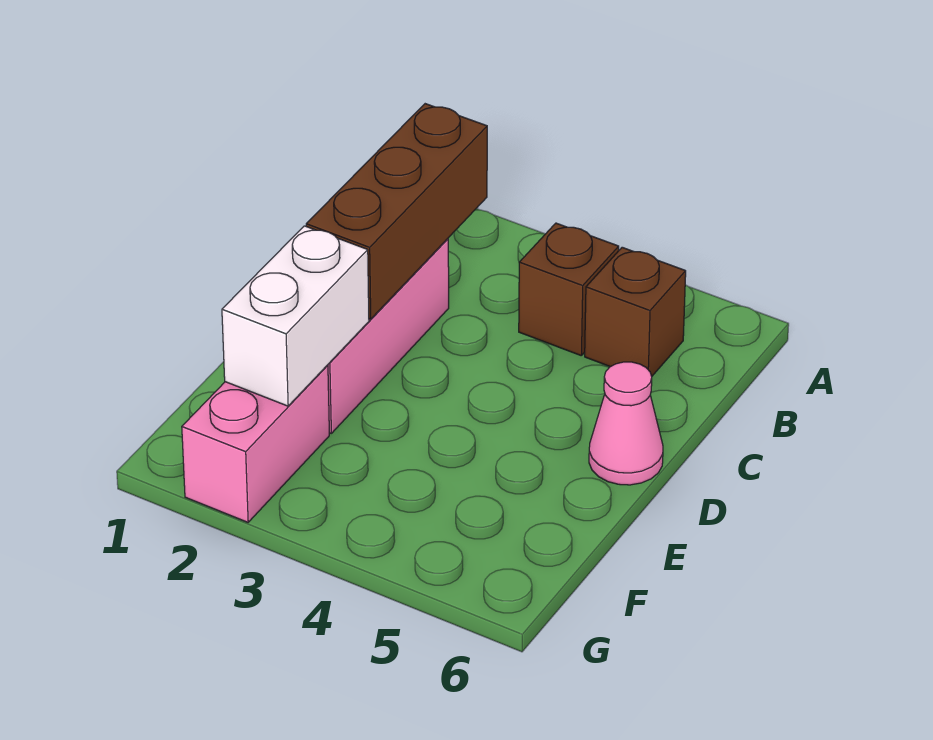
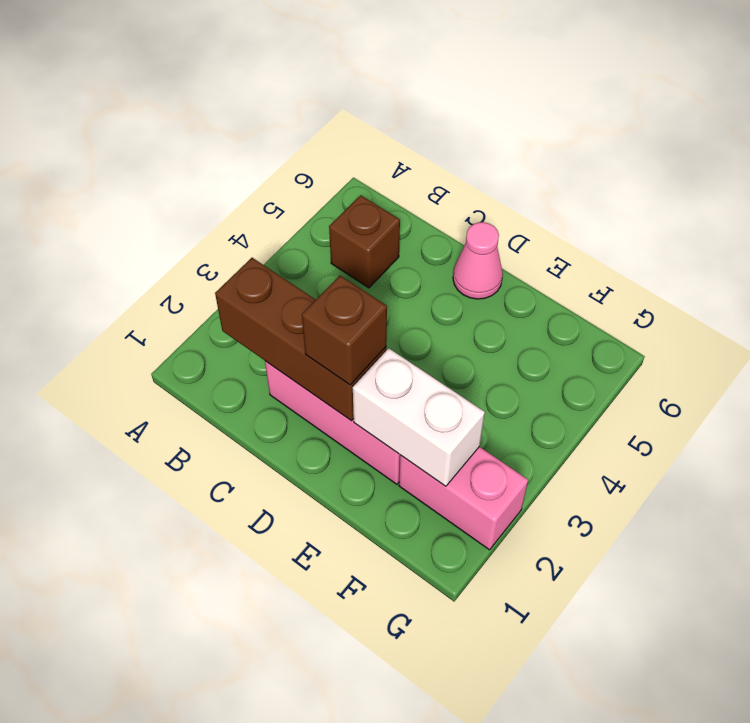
brown 1x1 brick [519,223,619,355] -> brown 1x1 brick moved to [302,276,387,385]

